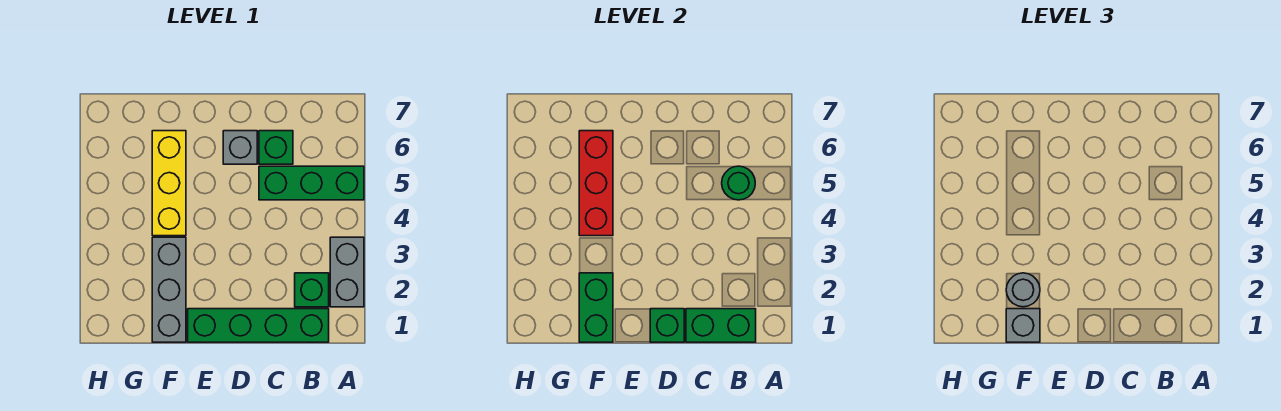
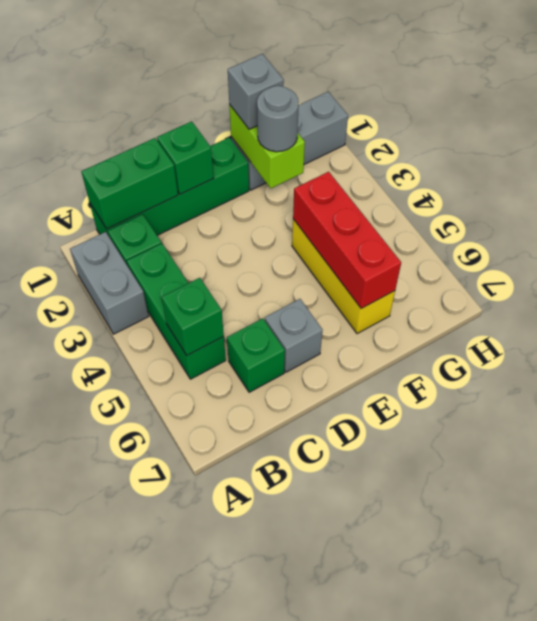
green 1x3 brick [259,166,364,200] -> green 1x3 brick turned to [127,244,226,379]
green 1x1 round brick [722,166,755,200] -> green 1x1 brick [162,278,224,355]
grey 1x3 brick [152,237,186,342] -> grey 1x3 brick turned to [231,92,348,190]
green 1x2 brick [579,273,613,342] -> lime 1x2 brick [229,104,305,188]

